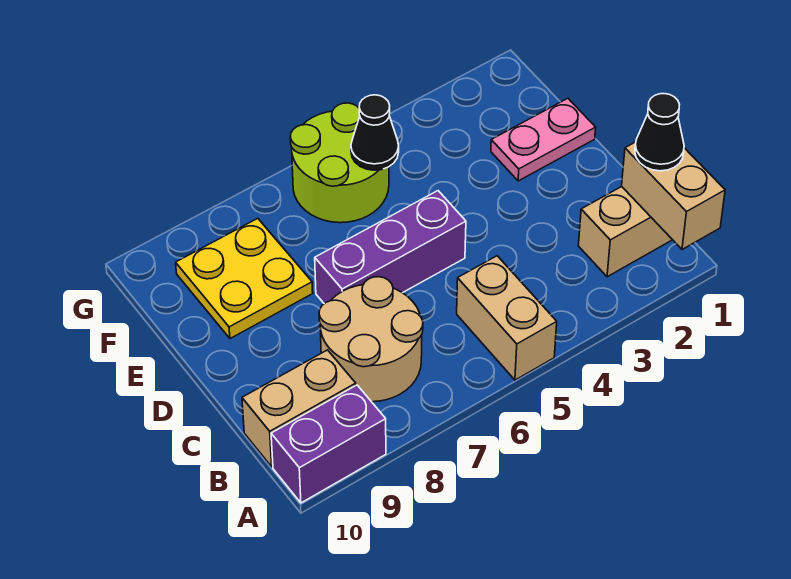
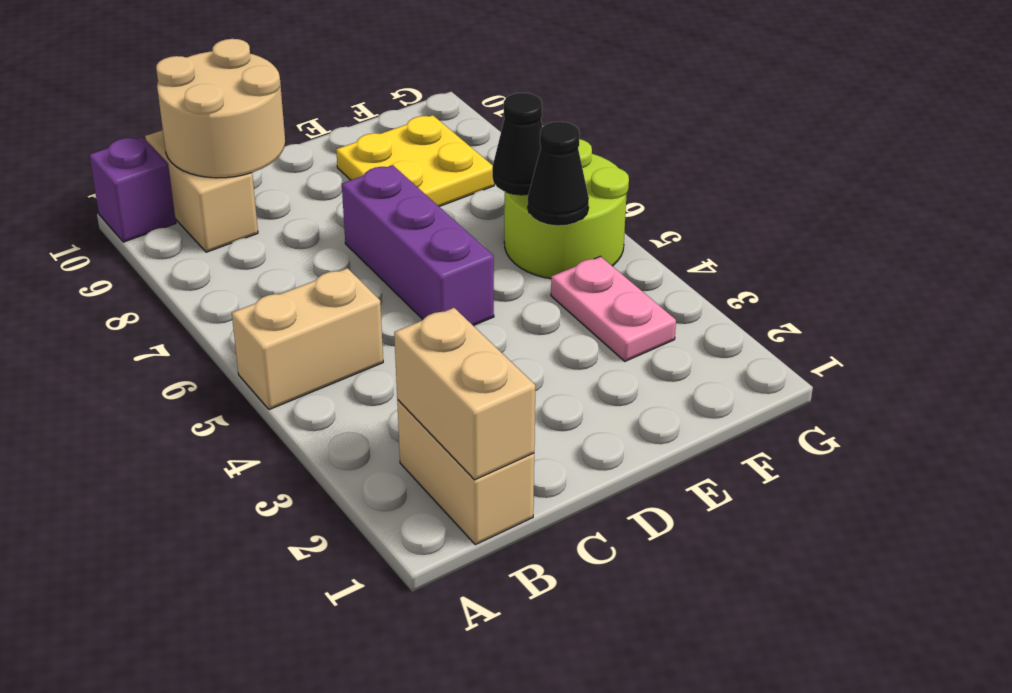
tan 1x2 brick [622,142,725,249] -> tan 1x2 brick turned to [394,308,535,480]
purple 1x2 brick [271,385,386,503] -> purple 1x1 brick [89,137,176,242]
black 1x1 cone [635,94,684,171] -> black 1x1 cone moved to [492,93,543,195]
tan 2x2 round brick [319,277,423,402] -> tan 2x2 round brick moved to [156,39,285,178]
pink 1x2 plate [491,98,596,181] -> pink 1x2 plate moved to [551,256,676,361]

